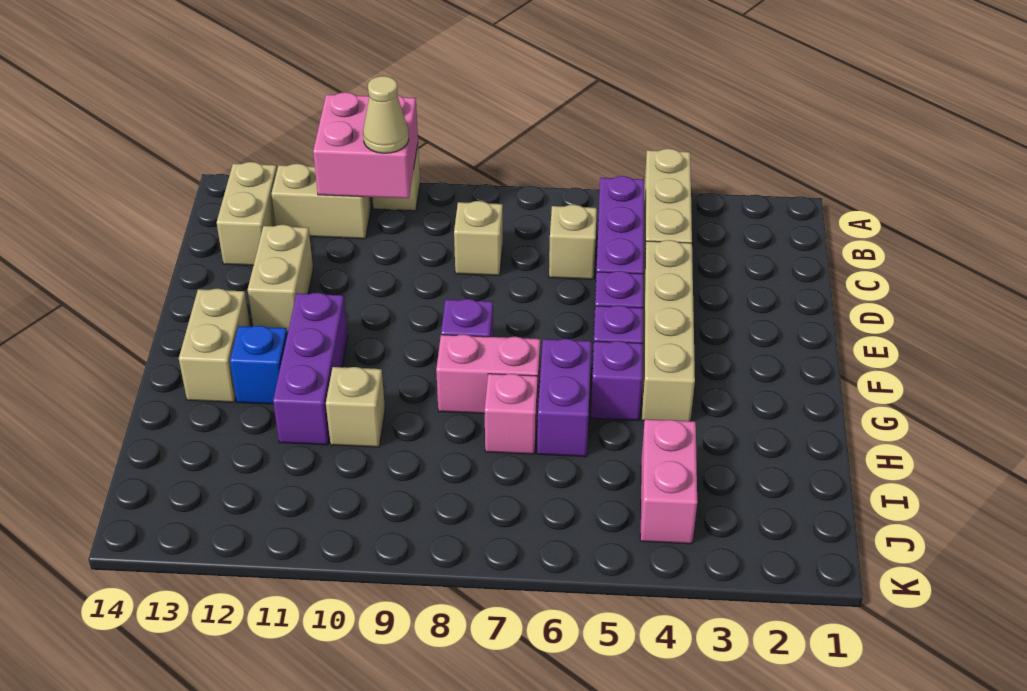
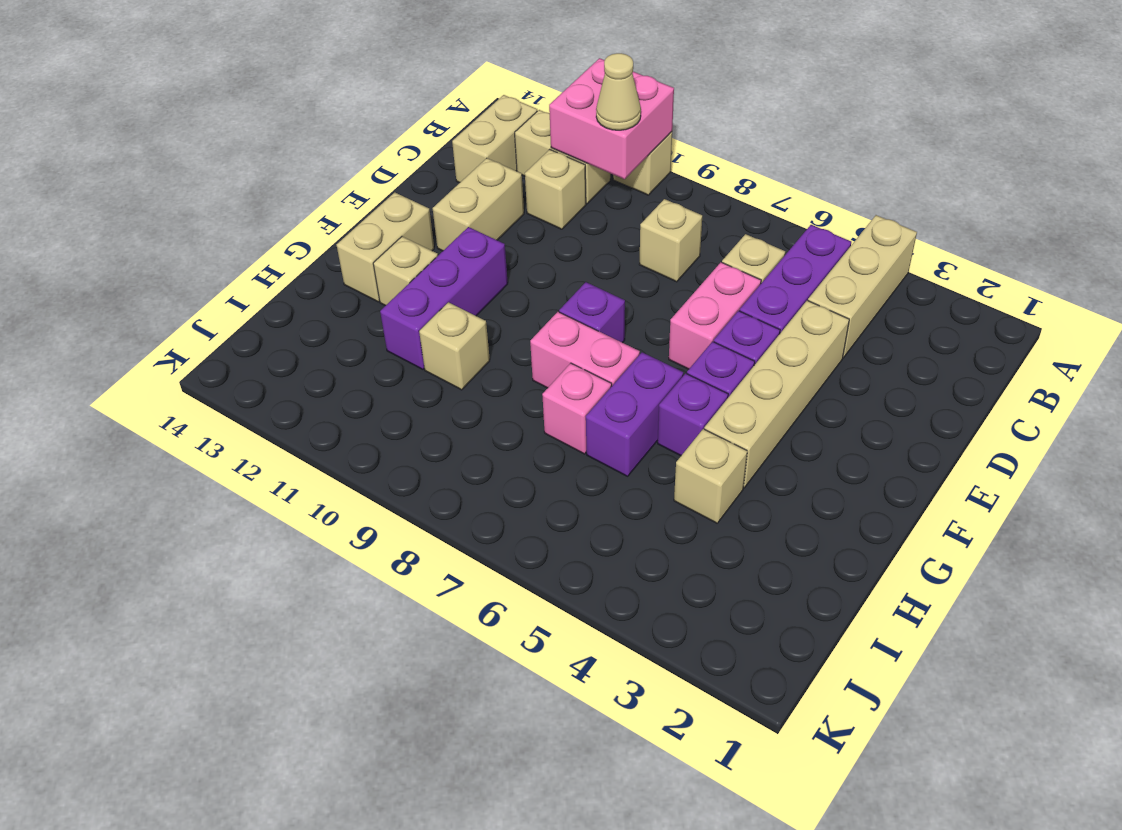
none -> tan 1x1 brick [525,149,586,229]
blue 1x1 brick [230,326,287,404] -> tan 1x1 brick [373,237,438,306]
none -> tan 1x1 brick [674,429,747,523]
pink 1x2 brick [640,419,697,544] -> pink 1x2 brick moved to [669,262,761,369]

